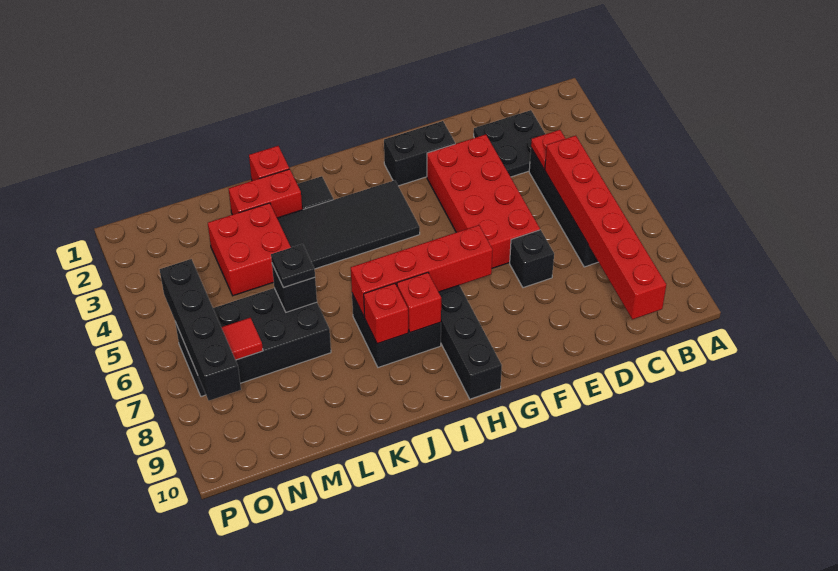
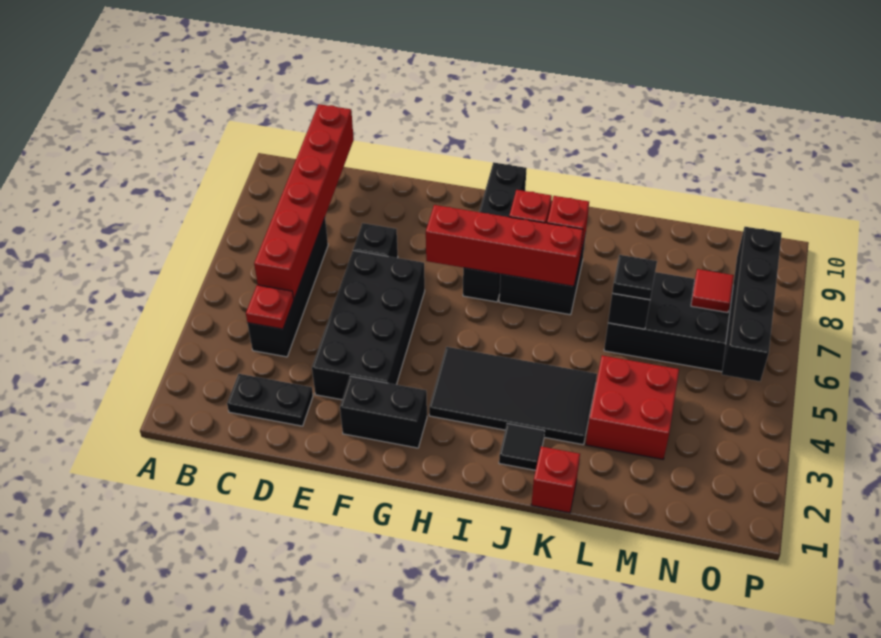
black 2x2 plate [474,110,545,177] -> black 1x2 plate [227,374,313,426]
red 2x4 brick [427,134,540,268] -> black 2x4 brick [312,251,425,400]
red 1x2 brick [229,169,302,218] -> none

